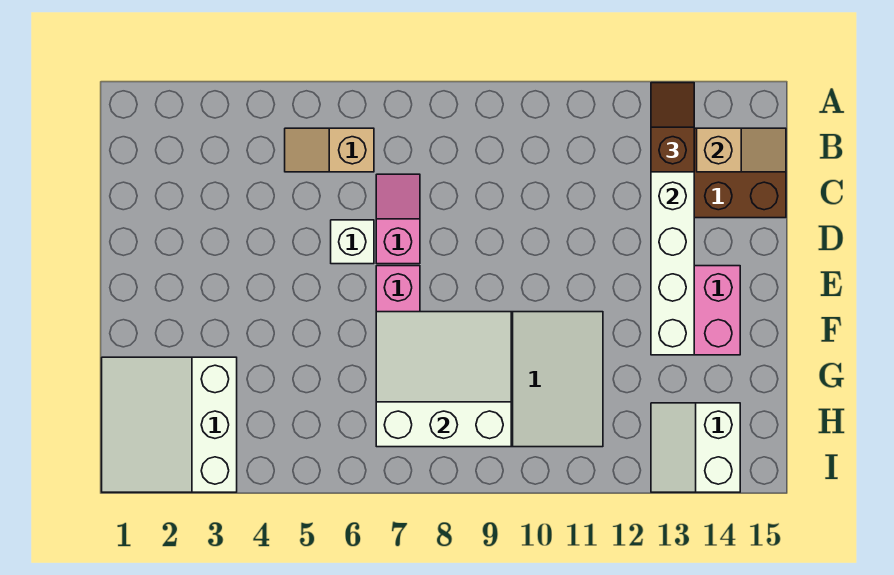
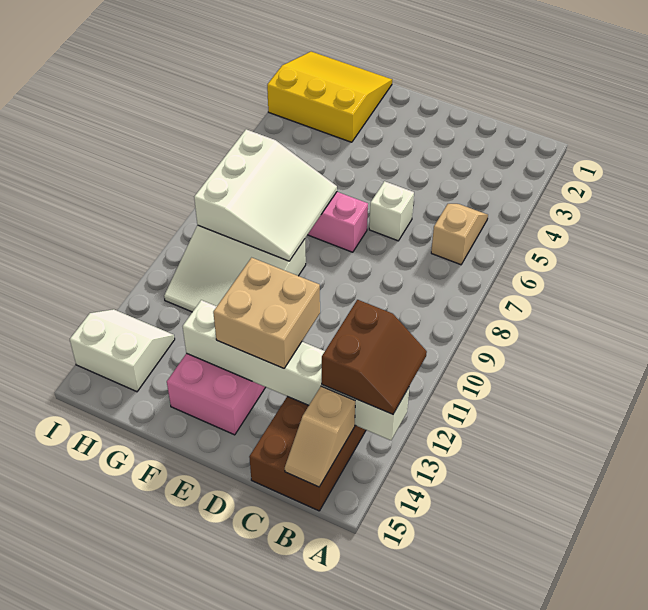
brown 1x2 slope [651,83,694,172] -> brown 2x2 slope [322,300,427,414]
pink 1x2 slope [376,174,420,264] -> none
none -> tan 2x2 brick [213,258,320,368]
white 3x3 slope [102,357,237,492] -> yellow 3x3 slope [267,52,392,142]

